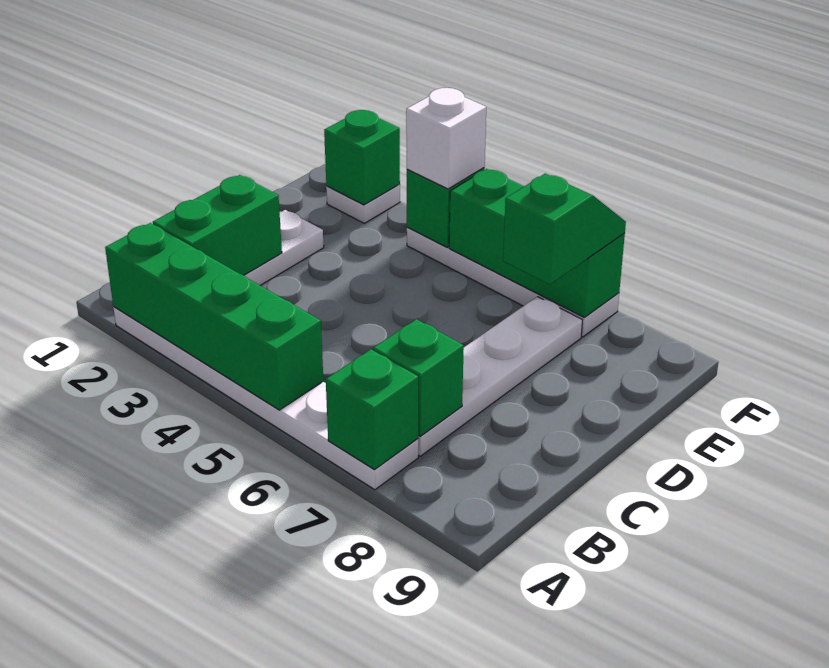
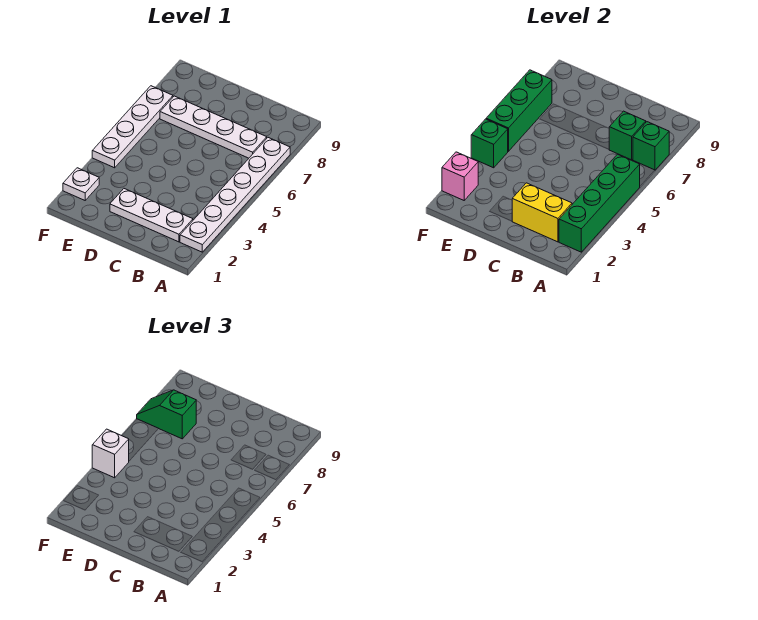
green 1x2 brick [153,175,282,275] -> yellow 1x2 brick [512,183,572,242]
green 1x1 brick [324,110,400,205] -> pink 1x1 brick [442,152,478,200]

